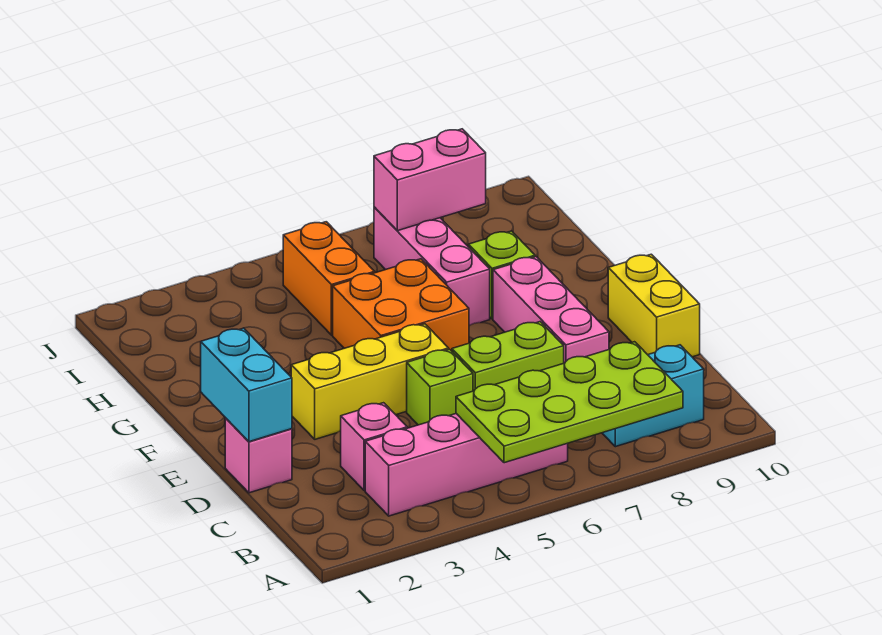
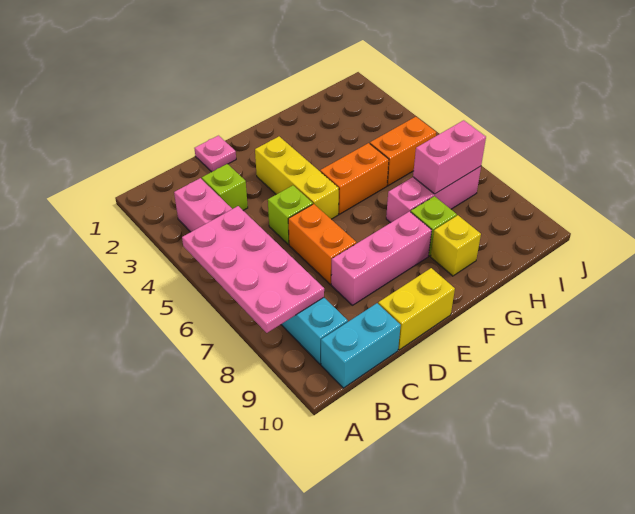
lime 2x4 plate [456,342,683,463] -> pink 2x4 plate [182,206,324,333]
pink 1x1 brick [341,403,407,491] -> lime 1x1 brick [202,164,248,210]
pink 1x1 brick [225,418,292,493] -> pink 1x1 plate [194,136,236,172]
cyan 1x2 brick [201,328,292,442] -> cyan 1x2 brick moved to [321,303,401,388]
lime 1x2 brick [452,322,564,391] -> orange 1x2 brick [288,204,356,284]
orange 2x2 brick [333,259,469,351] -> orange 1x2 brick [320,143,389,214]
none -> yellow 1x1 brick [431,215,481,276]
pink 1x2 brick [374,129,486,231] -> pink 1x2 brick turned to [413,120,486,194]

